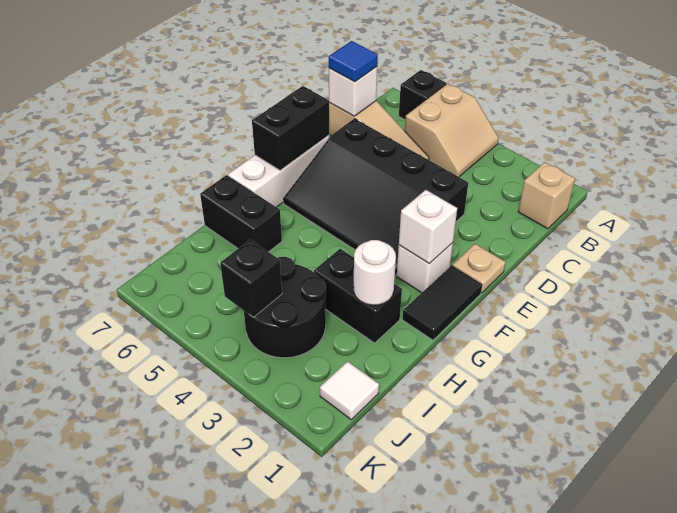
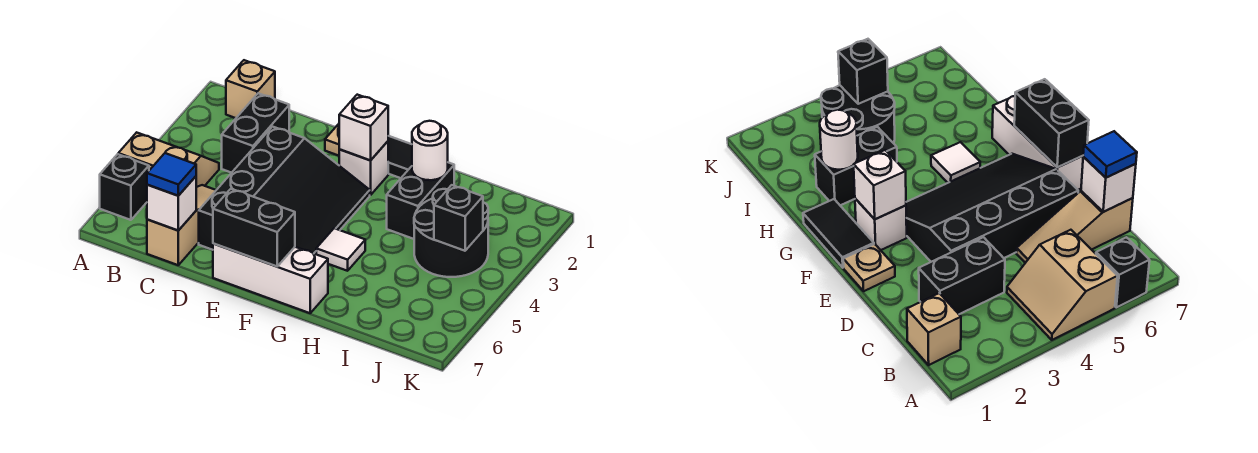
black 1x2 brick [200,175,282,252] -> black 1x2 brick moved to [222,93,289,173]
white 1x1 tile [320,362,379,419] -> white 1x1 tile moved to [316,228,365,271]

